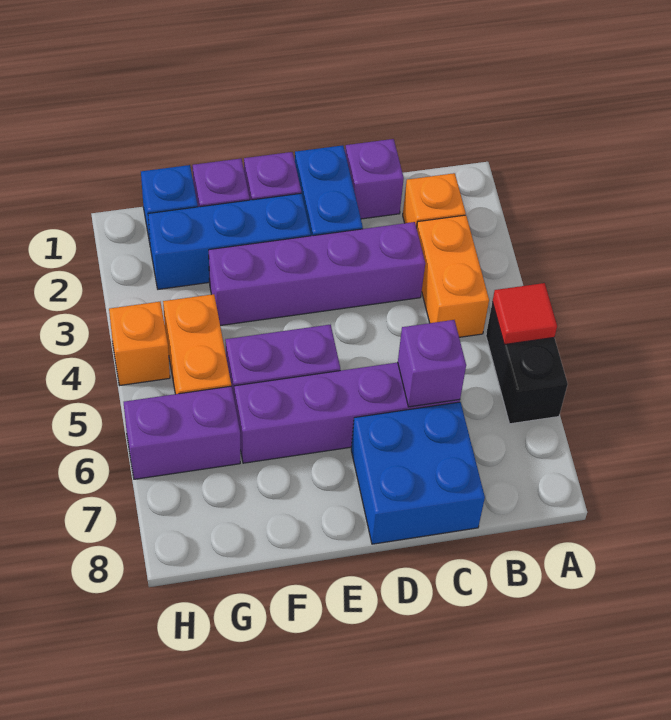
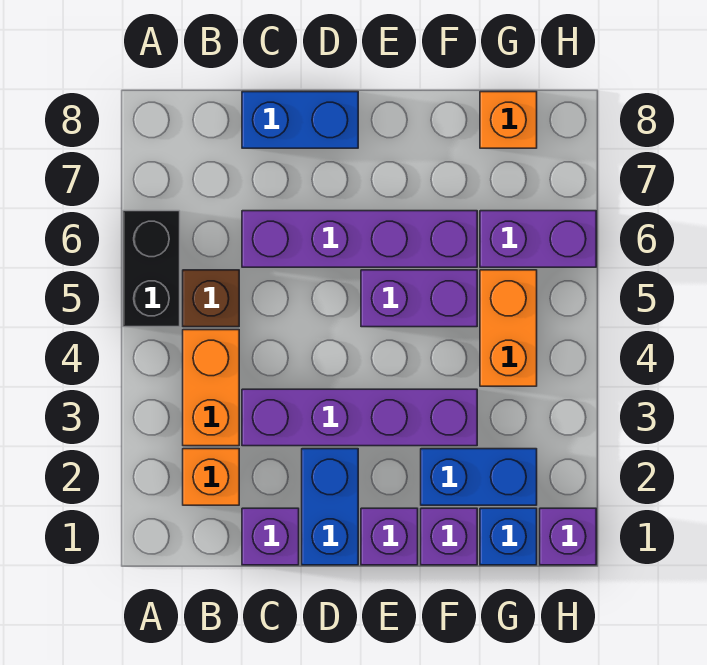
red 1x1 tile [492,283,557,345] -> none
none -> brown 1x1 brick [183,270,239,327]
purple 1x1 brick [398,320,466,407] -> purple 1x1 brick moved to [540,508,596,565]
blue 2x2 brick [351,402,485,544] -> blue 1x2 brick [242,92,358,148]
blue 1x3 brick [148,193,311,289] -> blue 1x2 brick [421,449,537,505]
orange 1x1 brick [109,302,170,385] -> orange 1x1 brick moved to [480,92,537,148]

